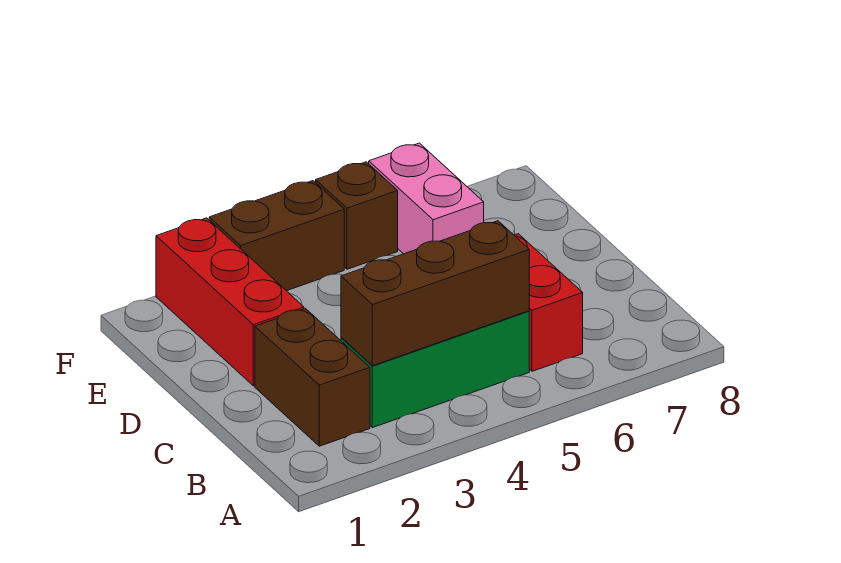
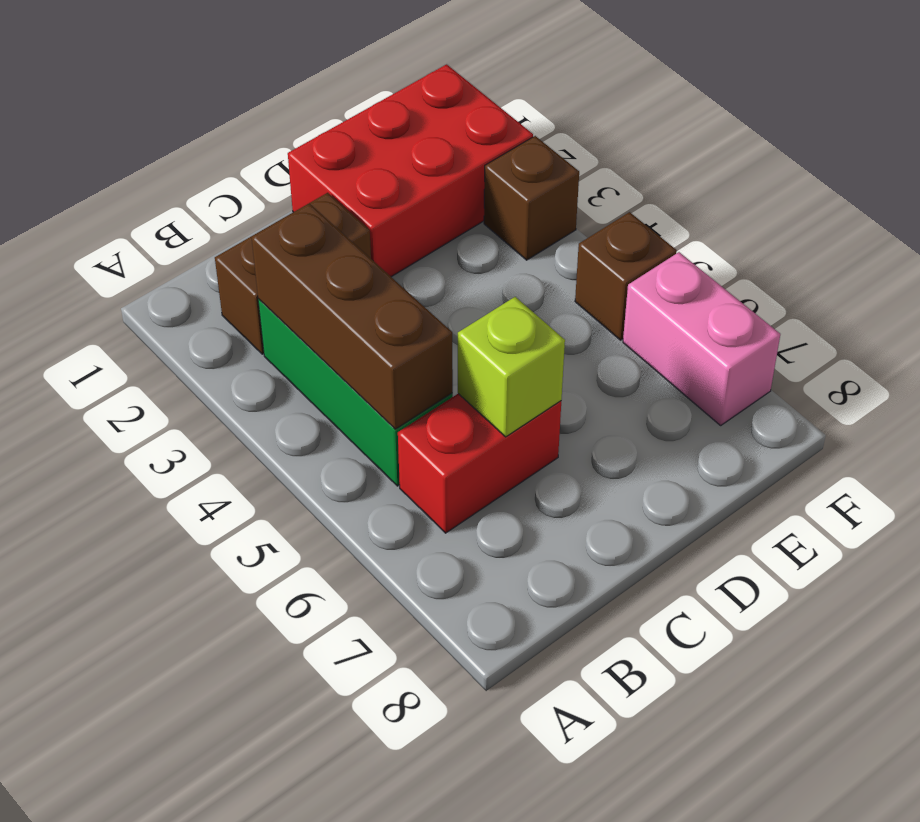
none -> lime 1x1 brick [458,297,565,437]
red 1x3 brick [156,218,304,386] -> red 2x3 brick [288,64,533,277]
pink 1x2 brick [369,143,484,254] -> pink 1x2 brick turned to [623,252,780,425]
brown 1x2 brick [209,181,344,291] -> brown 1x1 brick [484,136,579,260]

